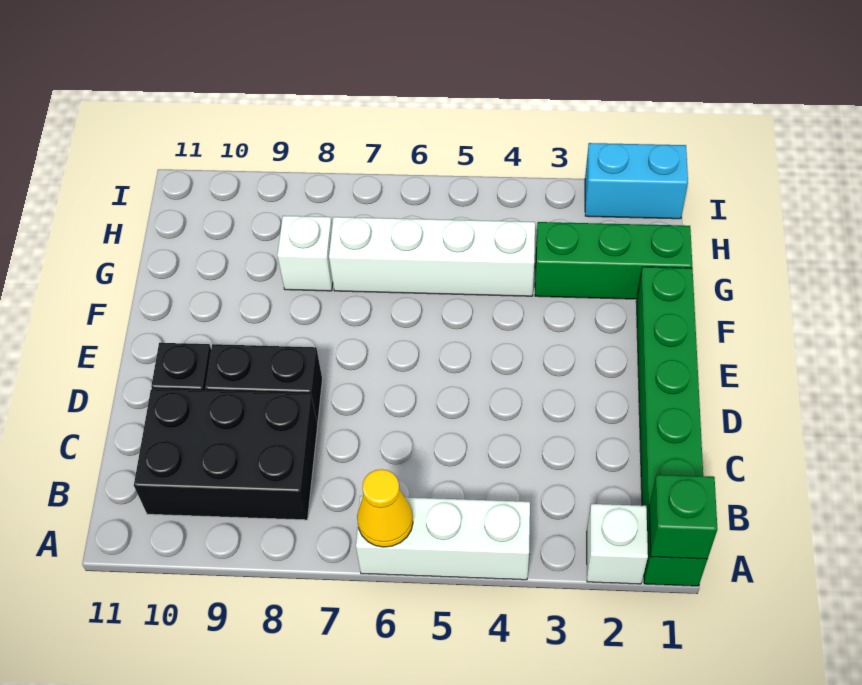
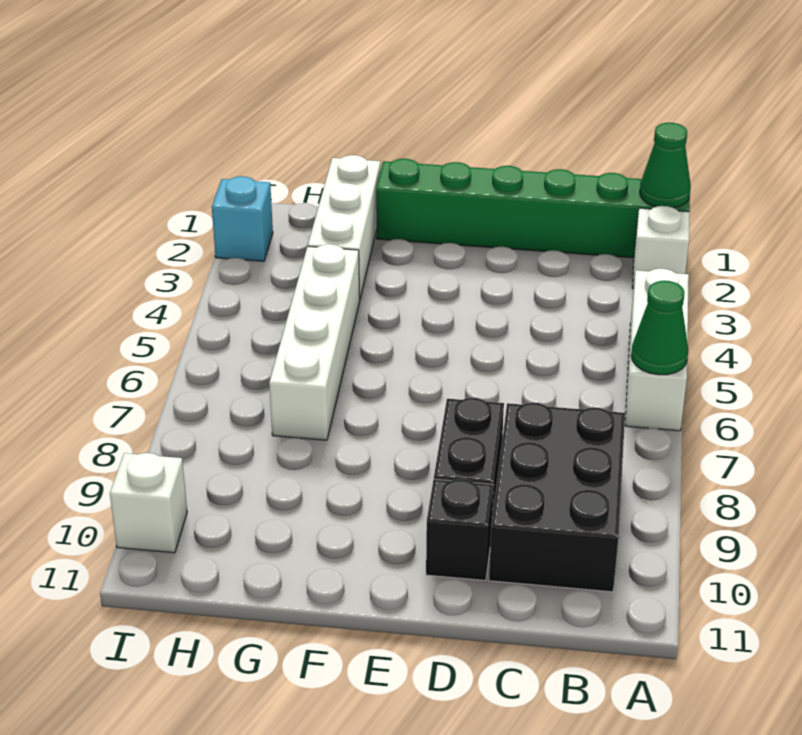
green 1x1 brick [649,475,718,559] -> green 1x1 cone [640,123,691,208]
yellow 1x1 cone [357,469,413,547] -> green 1x1 cone [631,281,688,375]
green 1x3 brick [535,222,692,299] -> white 1x3 brick [308,155,380,298]
white 1x1 brick [277,216,333,291] -> white 1x1 brick moved to [110,453,187,553]
cyan 1x2 brick [585,143,688,219] -> cyan 1x1 brick [212,176,273,261]

